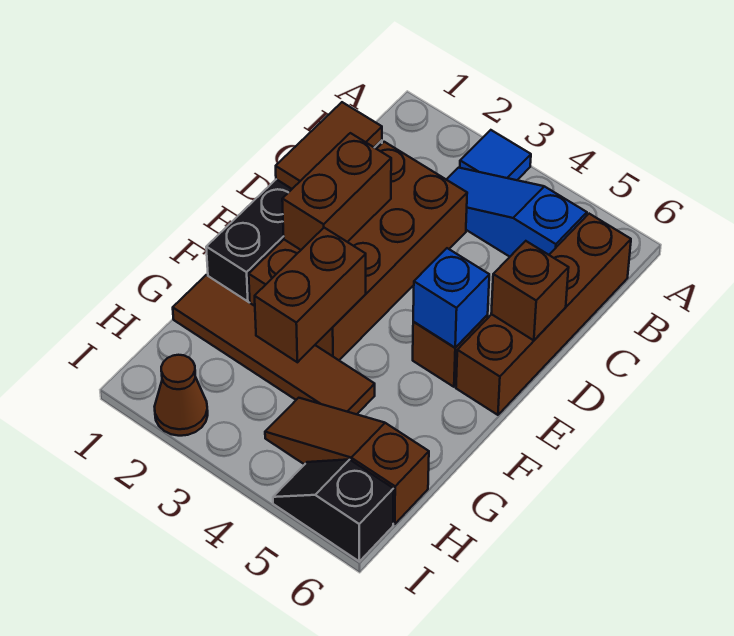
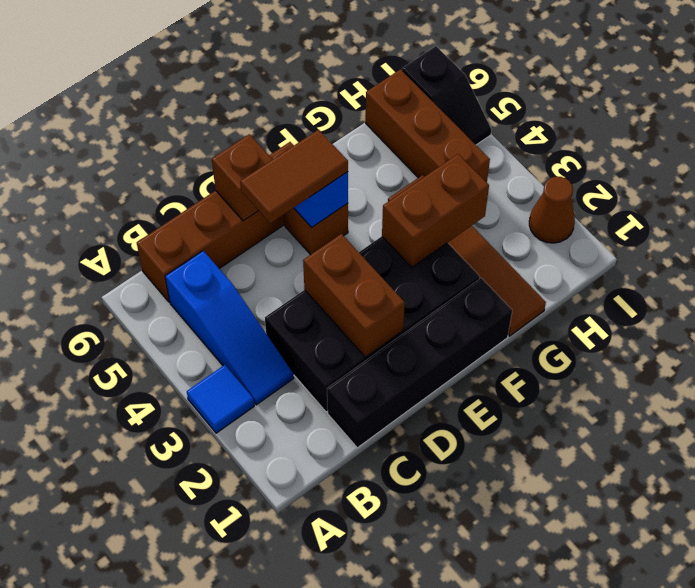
brown 1x2 tile [276,102,382,189] -> brown 1x2 tile moved to [240,130,348,223]
brown 2x4 brick [249,142,467,360] -> black 2x4 brick [265,237,480,412]
brown 1x2 brick [282,133,391,250] -> brown 1x2 brick turned to [303,234,405,357]
brown 1x3 slope [265,398,429,524] -> brown 1x3 brick [366,69,490,182]

